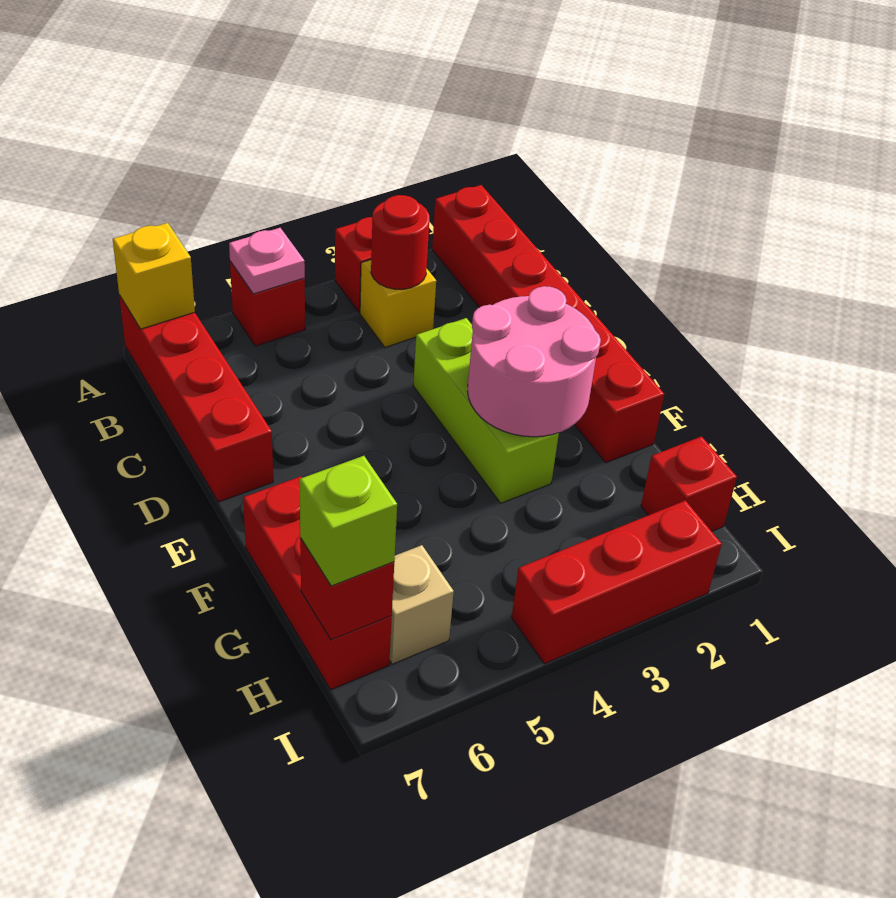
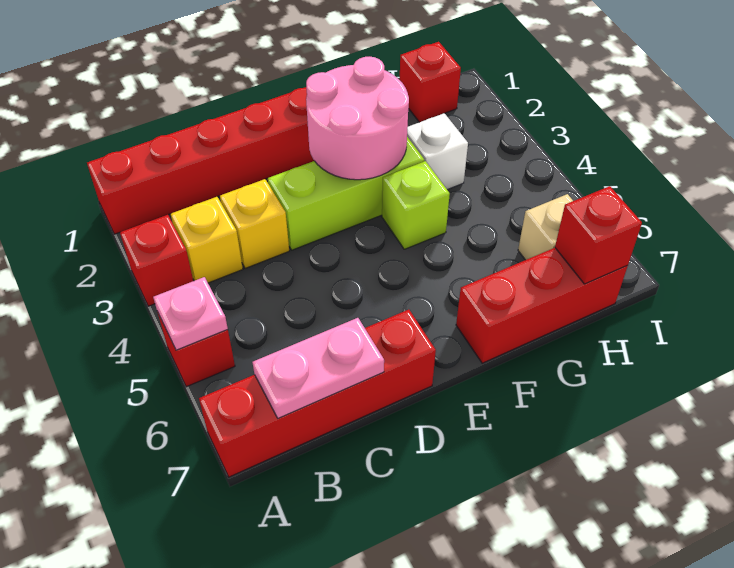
yellow 1x1 brick [113,223,195,329] -> yellow 1x1 brick moved to [220,179,289,268]
red 1x1 round brick [371,195,429,289] -> none
none -> pink 1x2 plate [253,318,384,419]
none -> white 1x1 brick [407,113,468,190]
lime 1x1 brick [299,456,397,586] -> lime 1x1 brick moved to [382,161,450,249]
red 1x3 brick [512,500,722,664] -> none

